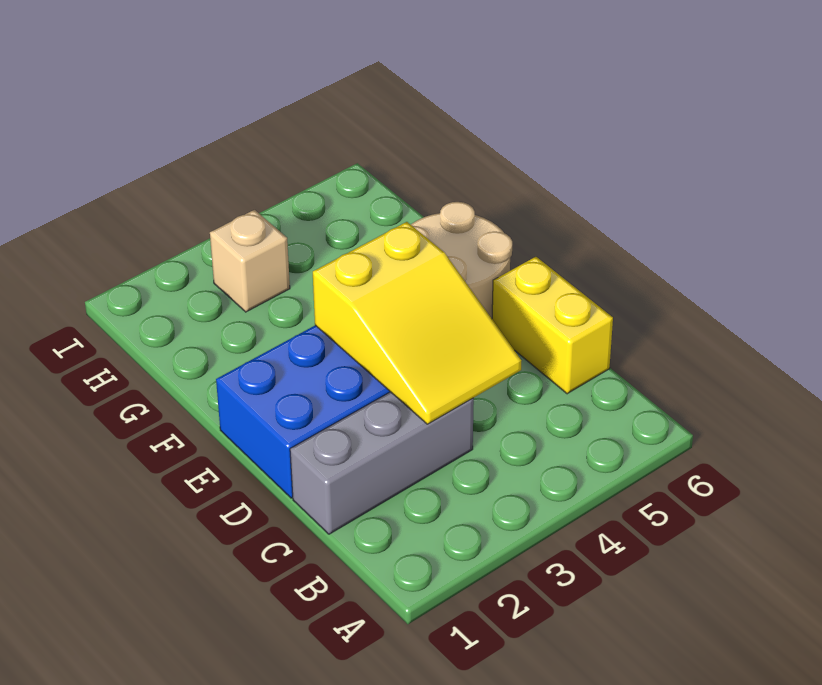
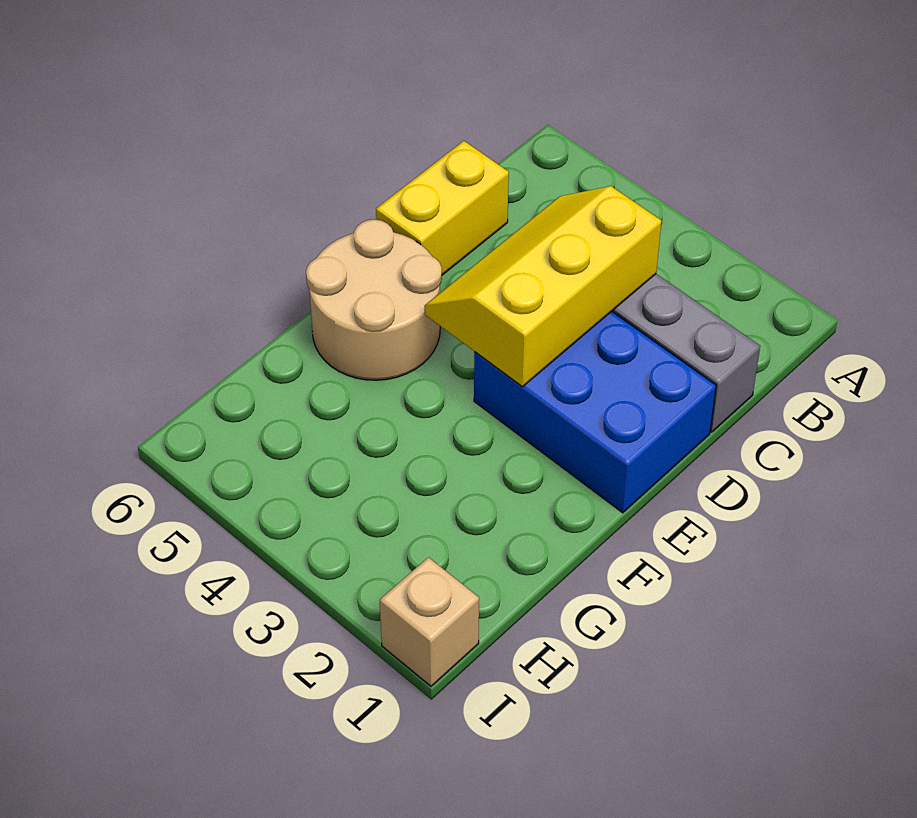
yellow 2x3 slope [313,222,521,424] -> yellow 2x3 slope turned to [425,186,661,387]
tan 1x1 brick [210,210,290,312] -> tan 1x1 brick moved to [380,557,479,686]

